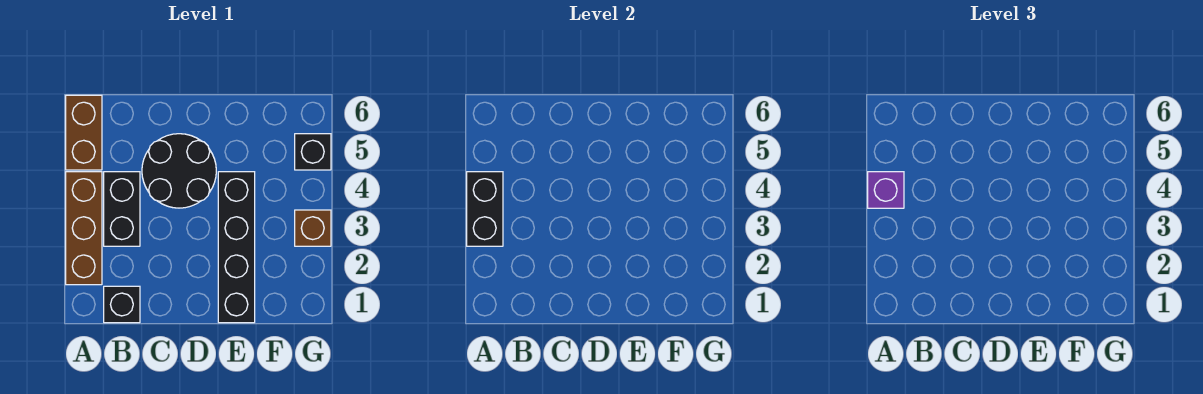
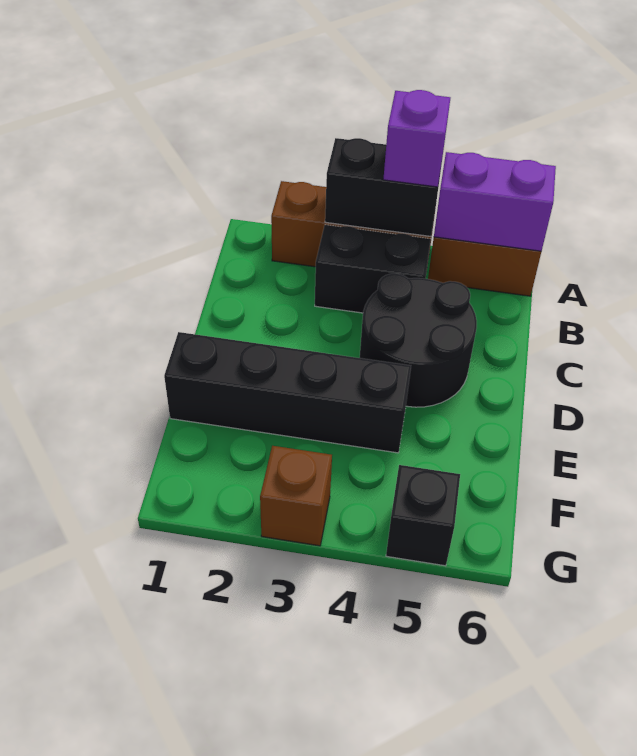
none -> purple 1x2 brick [434,152,556,251]
black 1x1 brick [104,286,140,323] -> none

